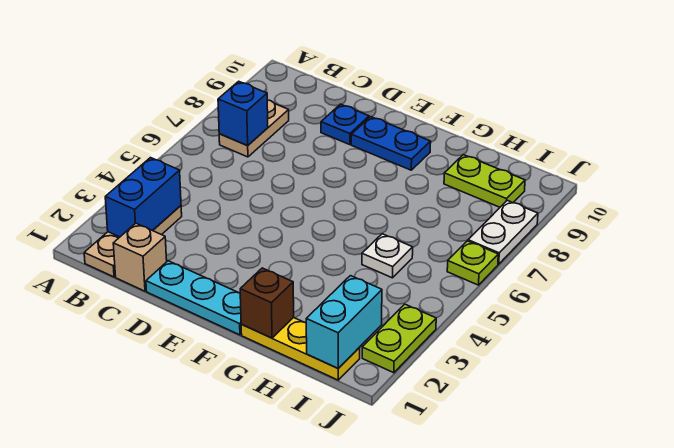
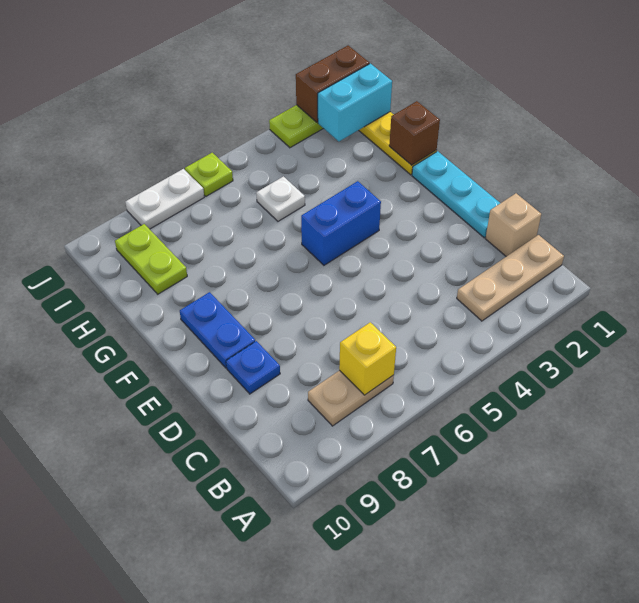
blue 1x2 brick [105,158,181,237] -> blue 1x2 brick moved to [301,181,381,265]
blue 1x1 brick [218,81,268,146] -> yellow 1x1 brick [339,322,396,395]
none -> brown 1x2 brick [296,46,369,122]

